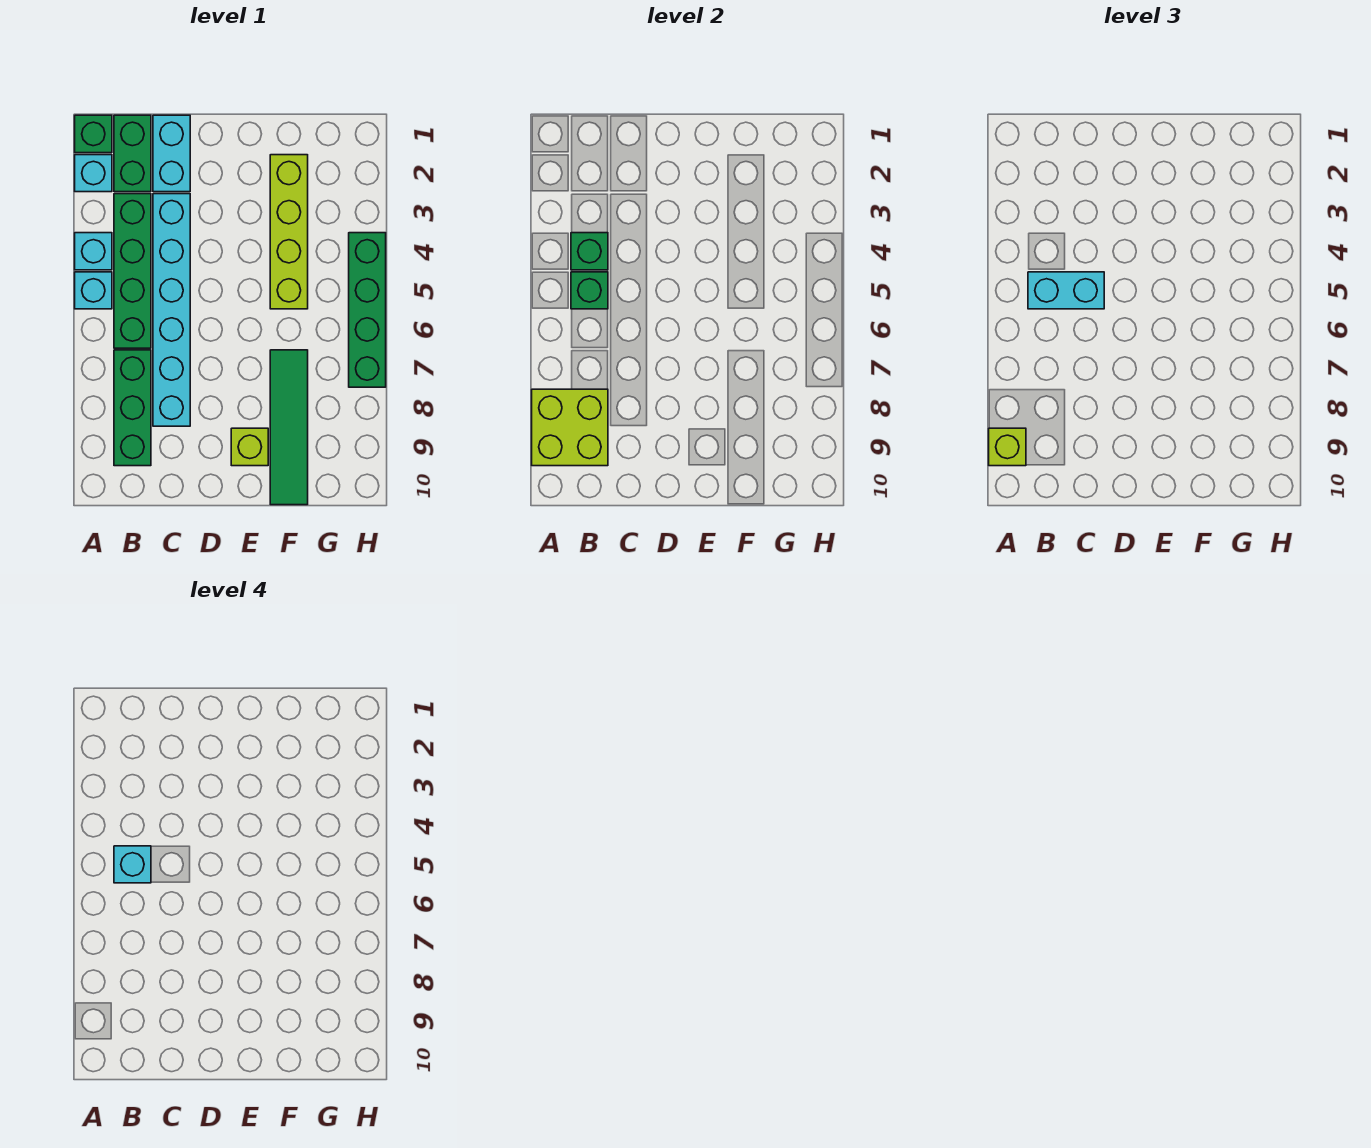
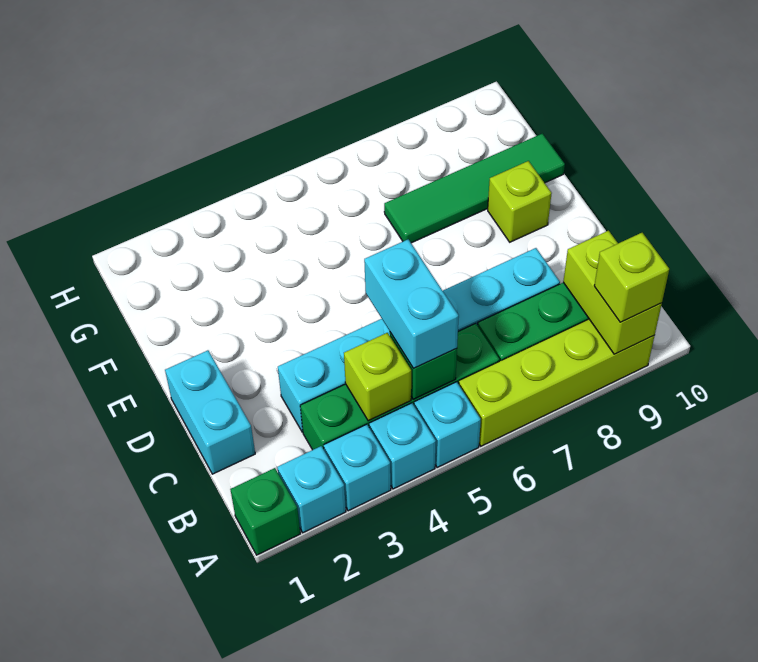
lime 2x2 brick [532,389,608,466] -> lime 1x2 brick [563,231,662,354]
green 1x2 brick [114,115,151,192] -> none
green 1x1 brick [571,233,608,270] -> lime 1x1 brick [344,333,411,421]
cyan 1x1 brick [114,846,151,883] -> cyan 1x1 brick moved to [324,424,391,511]
cyan 1x2 brick [153,115,190,192] -> cyan 1x2 brick turned to [165,350,255,474]
lime 1x4 brick [270,155,308,309] -> lime 1x4 brick moved to [459,319,655,446]
green 1x4 brick [349,233,386,387] -> none

